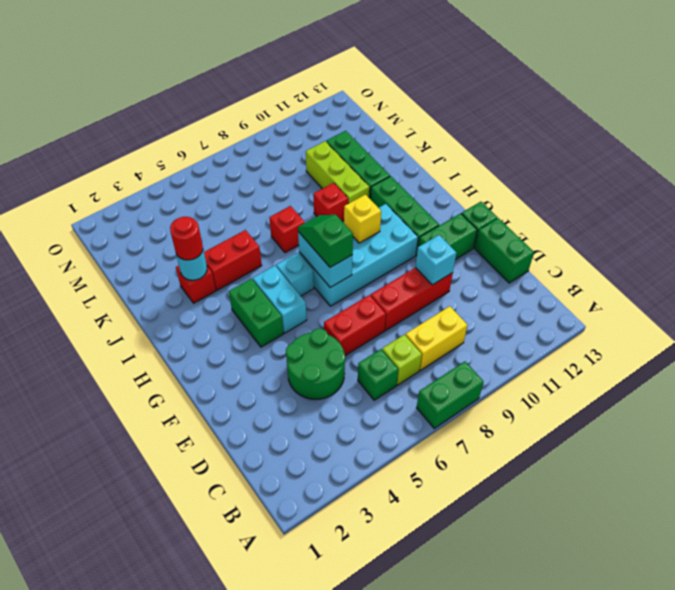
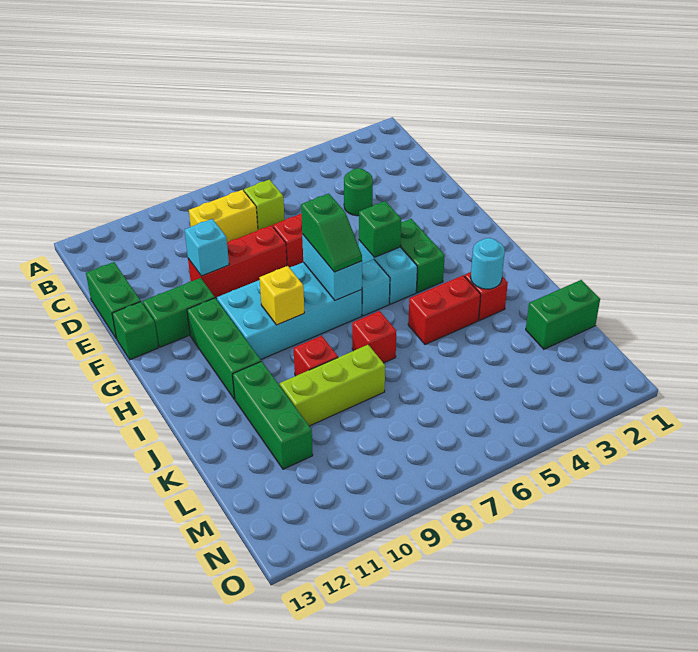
green 1x2 brick [417,361,484,428] -> green 1x2 brick moved to [526,280,600,349]
green 1x1 brick [358,349,398,400] -> green 1x1 brick moved to [359,201,401,257]
green 2x2 round brick [286,328,345,399] -> green 1x1 round brick [344,168,373,216]
red 1x1 round brick [170,217,203,260] -> none
lime 1x3 brick [306,141,369,203] -> lime 1x3 brick turned to [280,345,385,426]

